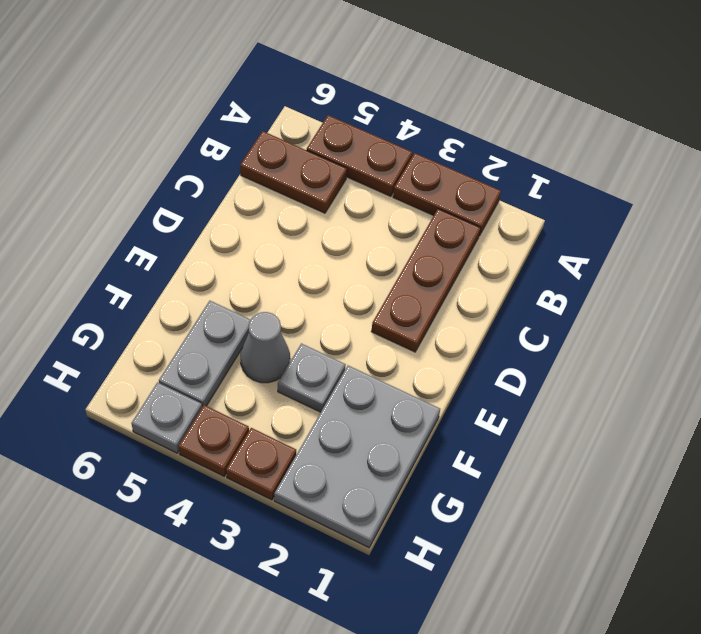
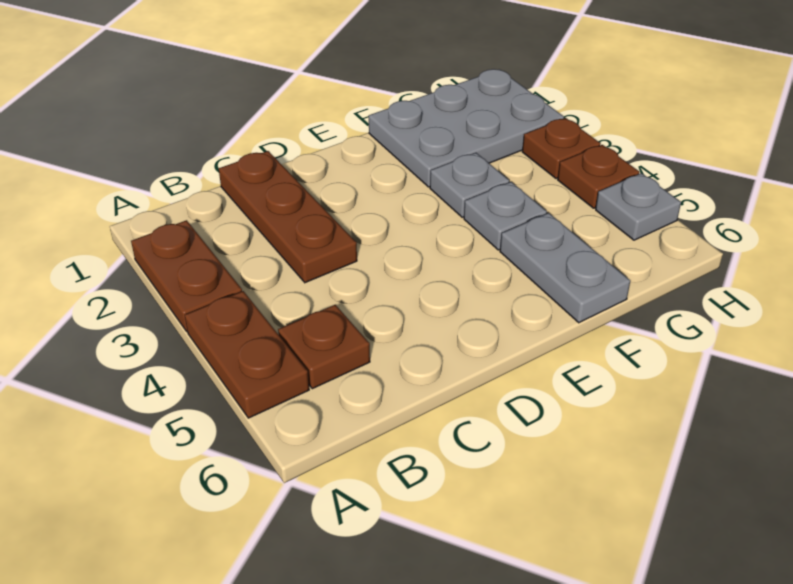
brown 1x3 plate [371,209,480,352] -> brown 1x3 plate turned to [219,151,357,283]
brown 1x2 plate [240,131,347,213] -> brown 1x1 plate [278,305,370,389]
grey 1x1 cone [241,312,290,383] -> grey 1x1 plate [464,182,547,250]
grey 1x2 plate [159,301,250,407] -> grey 1x2 plate turned to [500,213,630,323]

